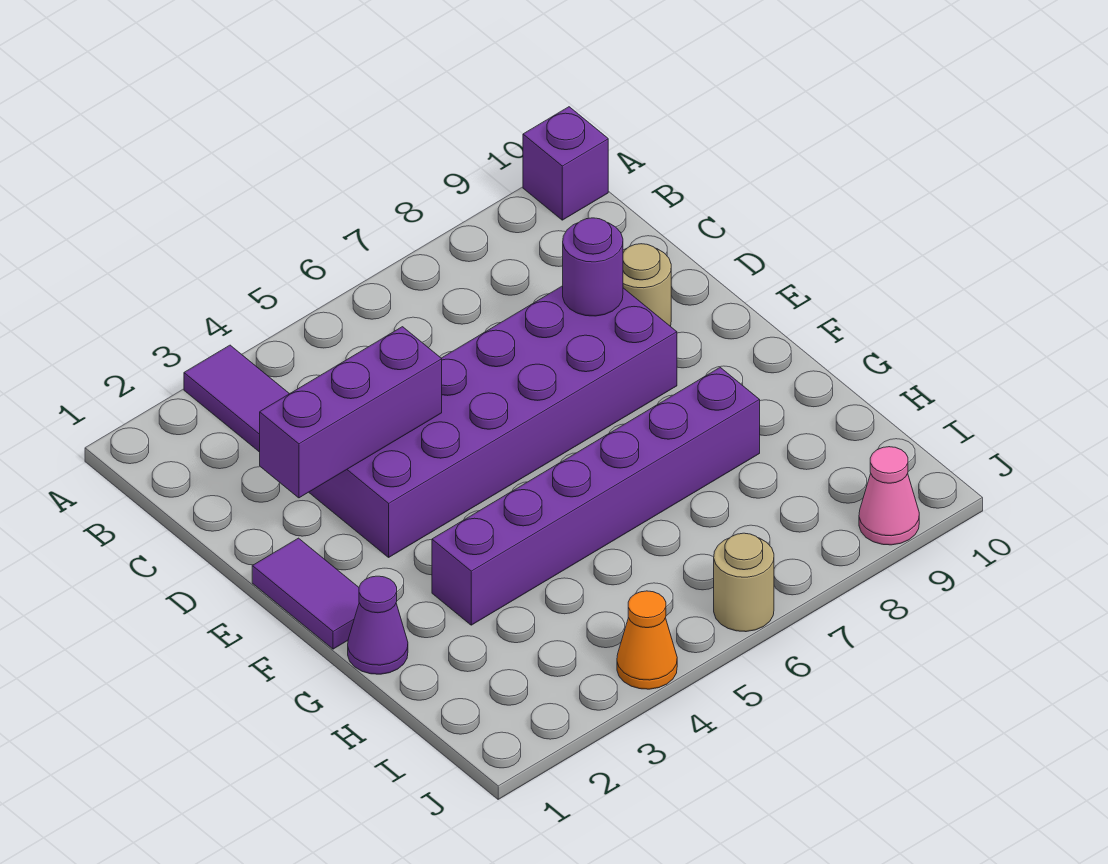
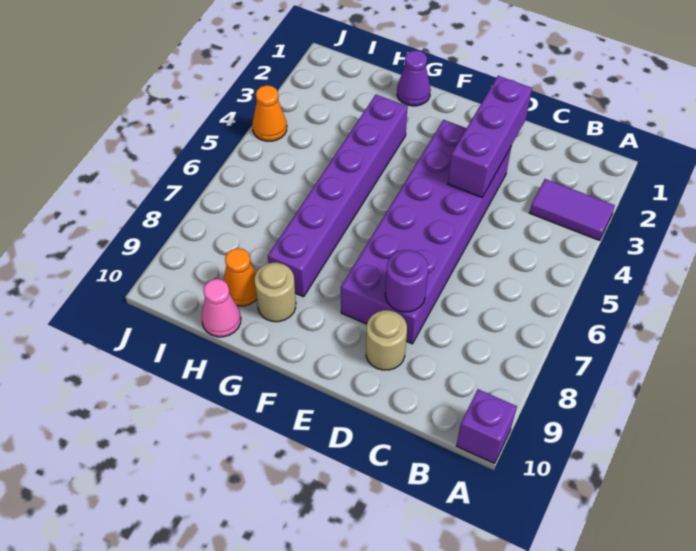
purple 1x2 tile [252,538,359,649] -> none
none -> orange 1x1 cone [223,248,257,306]
tan 1x1 round brick [714,533,774,632] -> tan 1x1 round brick moved to [255,263,296,322]
pink 1x1 cone [859,447,919,545] -> pink 1x1 cone moved to [202,279,241,337]

